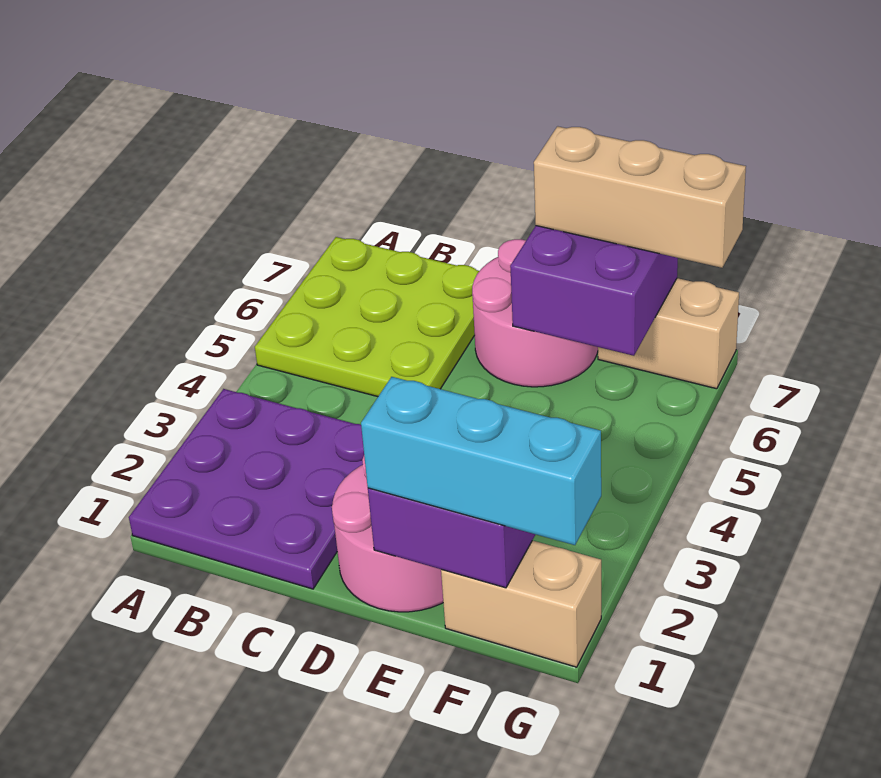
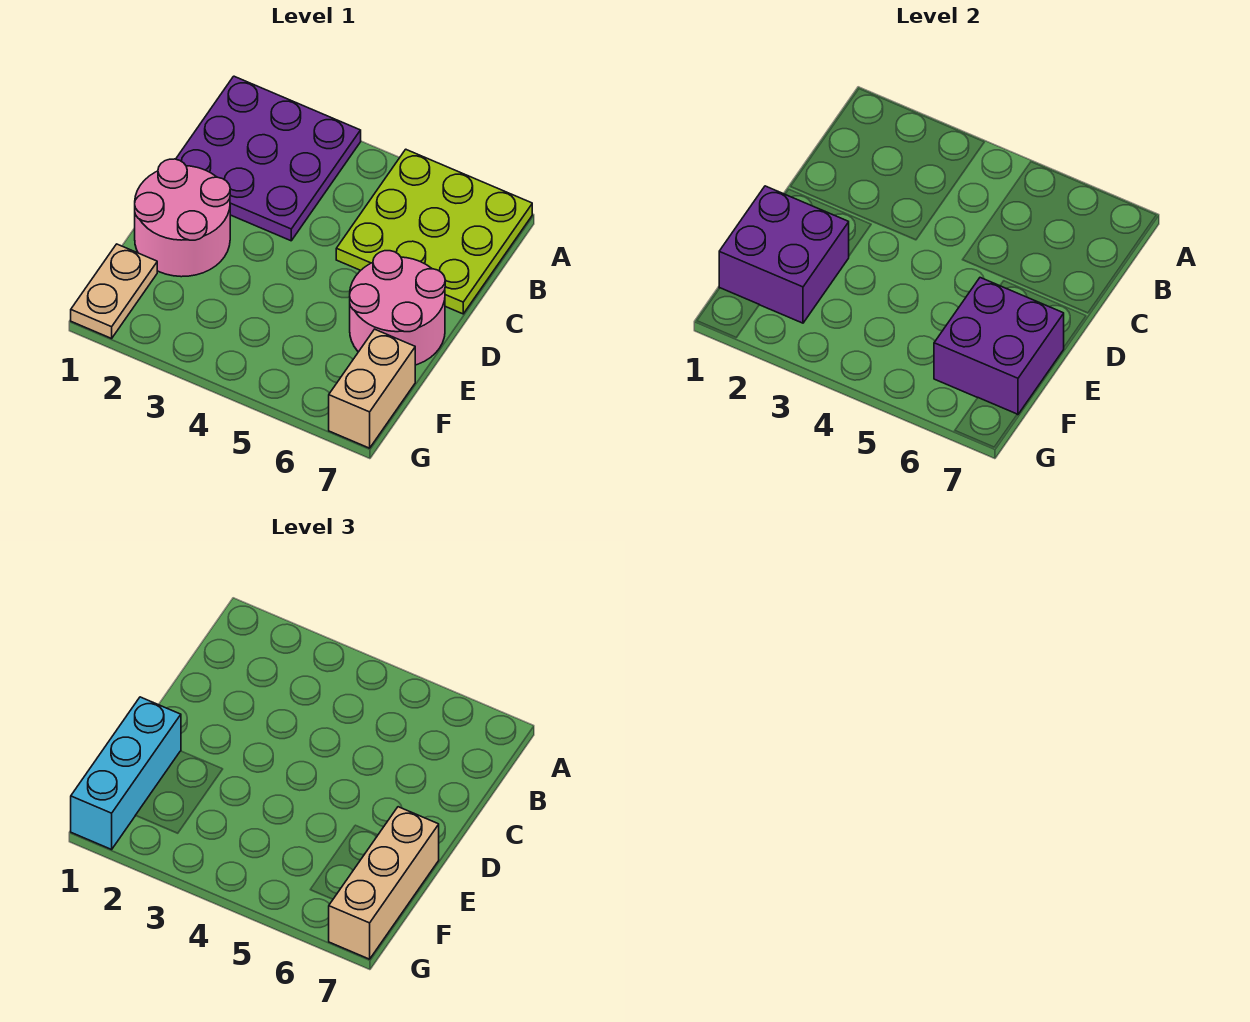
tan 1x2 brick [441,540,601,667] -> tan 1x2 plate [71,244,157,338]

